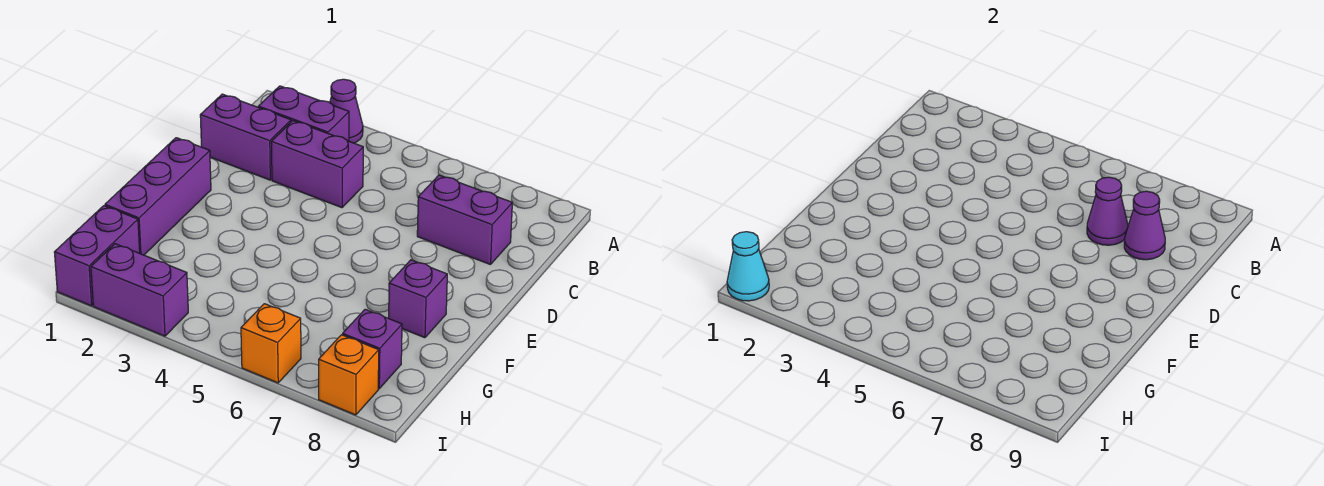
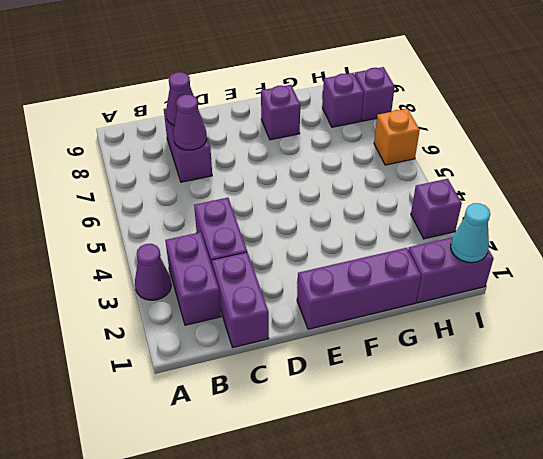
purple 1x2 brick [91,244,188,336] -> purple 1x1 brick [411,179,462,239]
orange 1x1 brick [319,335,379,415] -> purple 1x1 brick [354,67,395,121]

